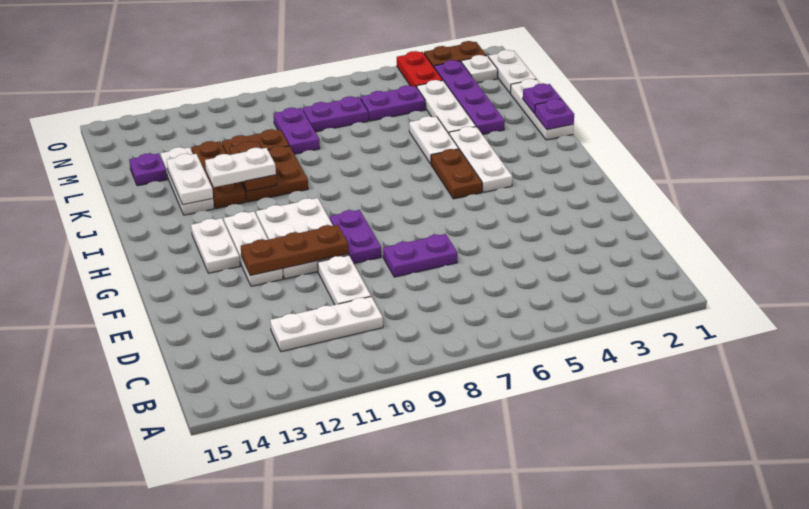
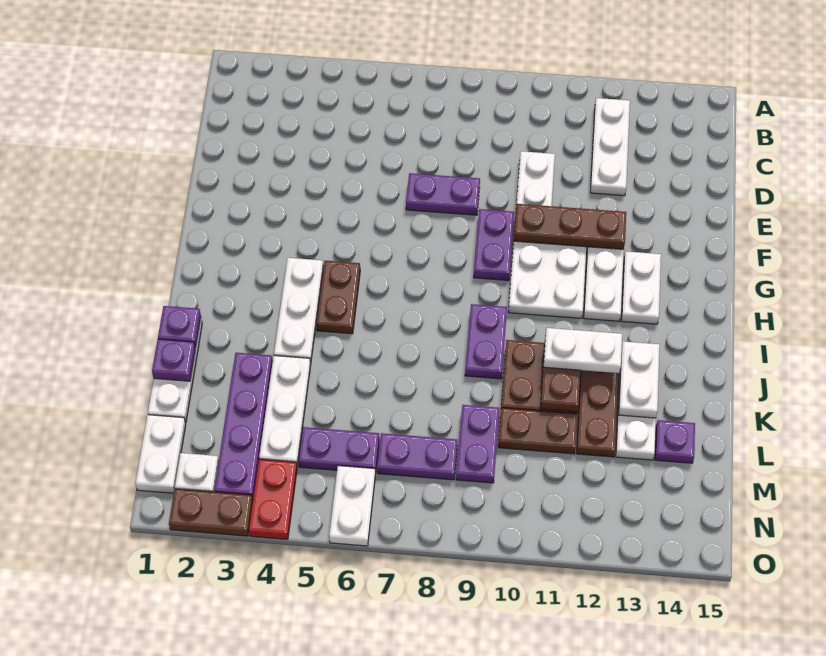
white 1x3 plate [270,297,383,352] -> white 1x3 plate turned to [590,98,630,196]
none -> purple 1x2 plate [465,304,507,379]
white 1x2 plate [409,116,459,164] -> white 1x2 plate moved to [329,466,375,546]

